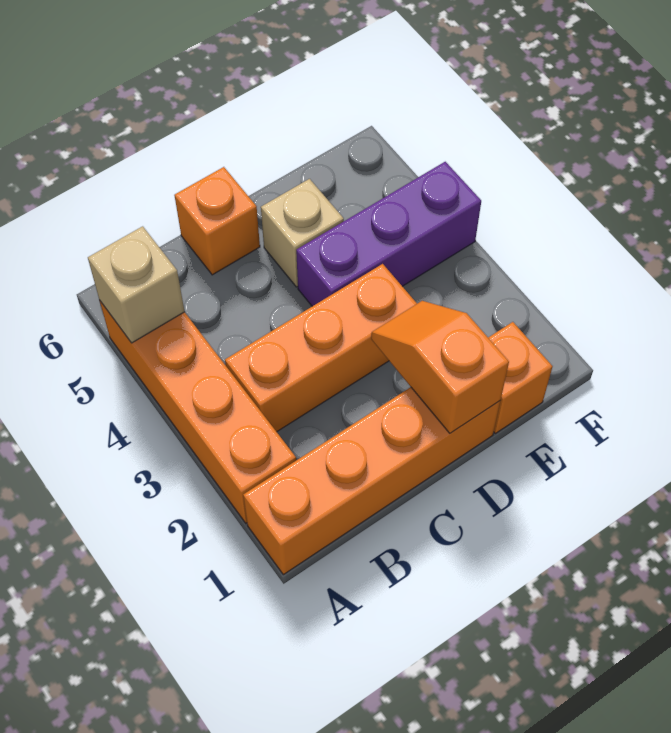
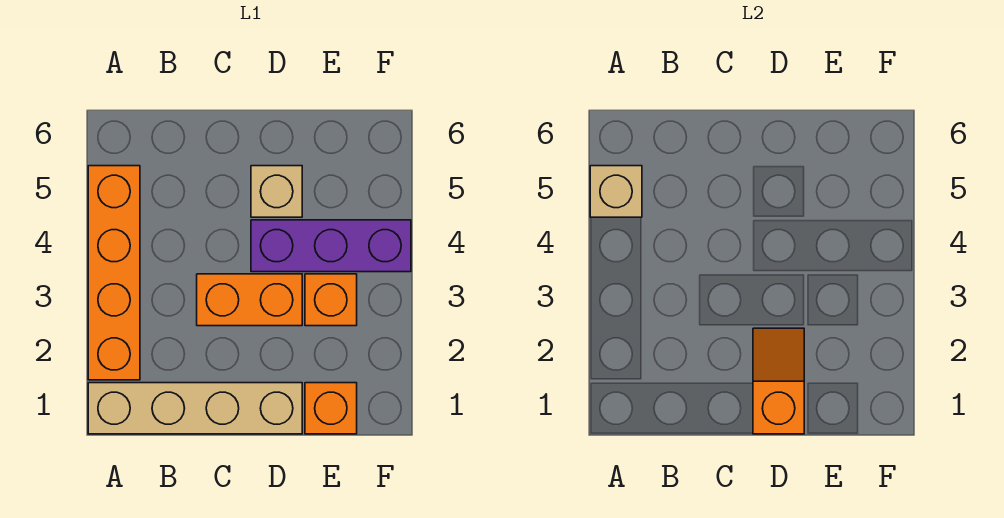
orange 1x4 brick [243,387,500,575] -> tan 1x4 brick [88,383,302,434]
orange 1x3 brick [225,264,417,432] -> orange 1x2 brick [197,274,302,326]
orange 1x1 brick [174,167,260,275] -> orange 1x1 brick moved to [305,274,357,326]

